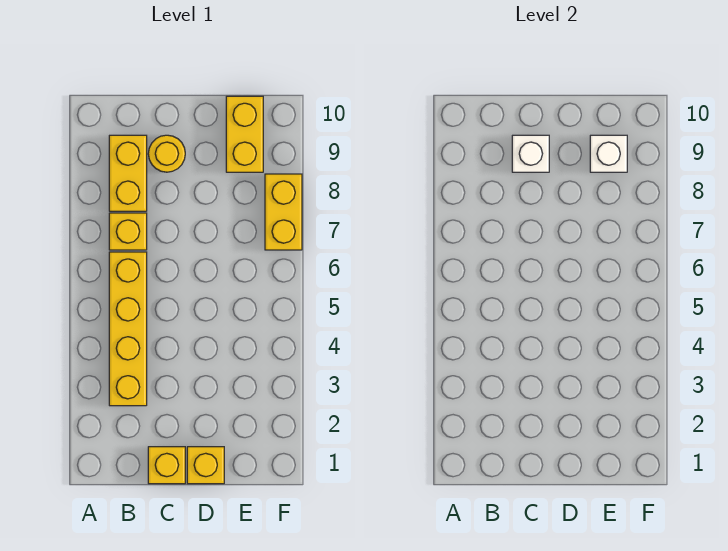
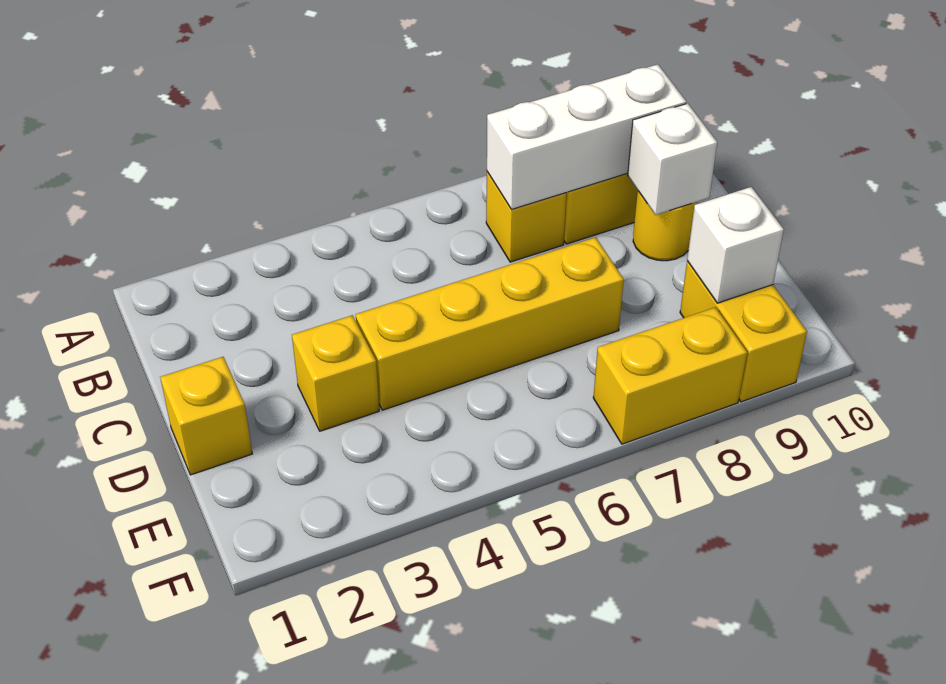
yellow 1x4 brick [109,252,147,406] -> yellow 1x4 brick moved to [356,237,624,410]
none -> white 1x3 brick [487,64,686,210]
yellow 1x1 brick [148,447,185,484] -> yellow 1x1 brick moved to [292,315,379,431]
yellow 1x2 brick [226,96,263,172] -> yellow 1x2 brick turned to [680,261,807,402]

